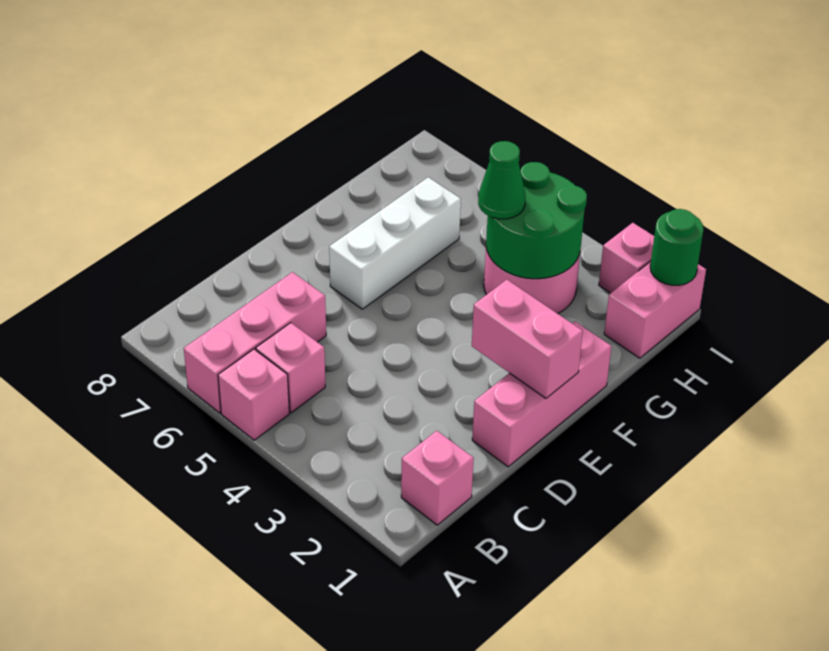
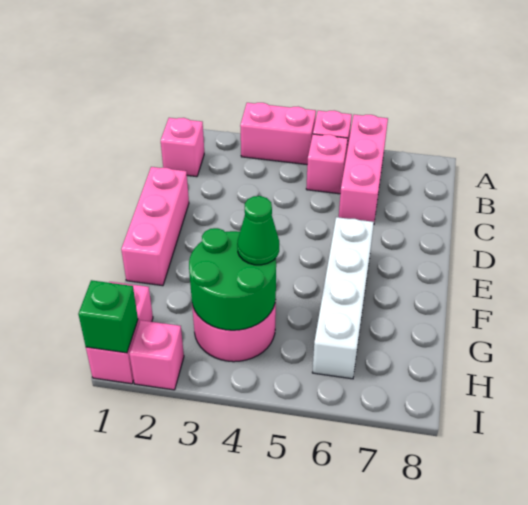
pink 1x2 brick [472,280,583,398] -> pink 1x2 brick moved to [240,103,316,164]
white 1x3 brick [329,177,461,309] -> white 1x4 brick [312,217,374,379]
green 1x1 round brick [650,209,704,285] -> green 1x1 brick [78,280,138,353]

